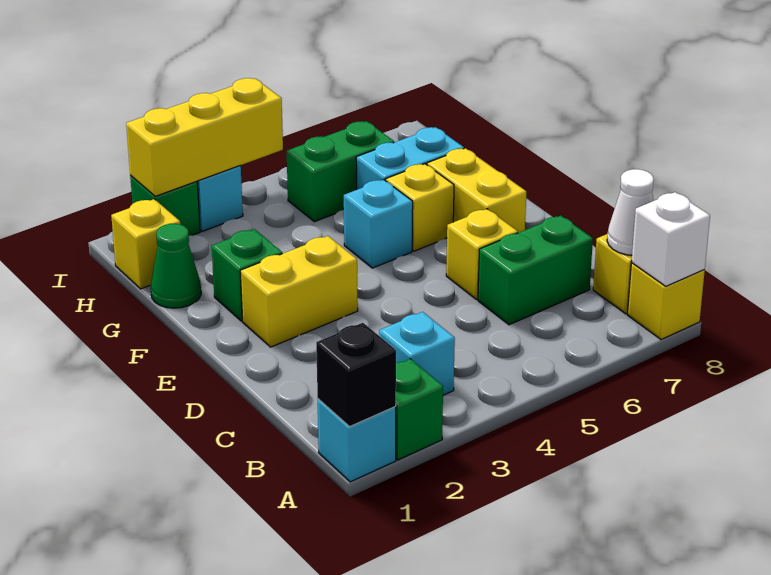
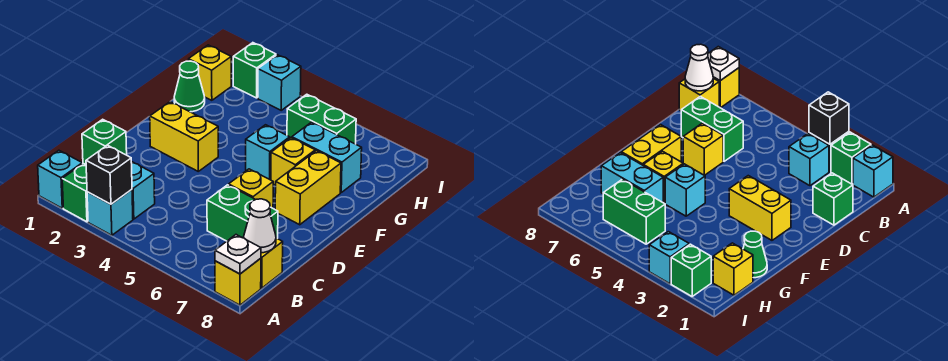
black 1x1 brick [316,323,396,426] -> black 1x1 brick moved to [86,145,132,204]
none -> cyan 1x1 brick [87,190,133,235]
white 1x1 brick [632,192,710,286] -> white 1x1 plate [215,235,261,274]
green 1x1 brick [212,229,282,321] -> green 1x1 brick moved to [82,119,127,164]
yellow 1x3 brick [126,78,283,196] -> none

